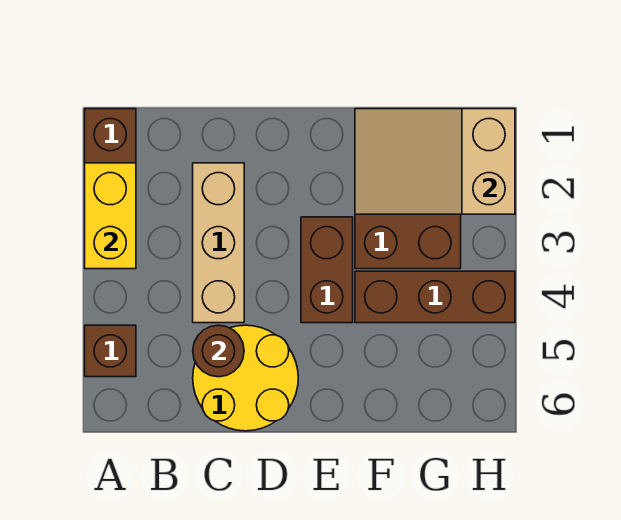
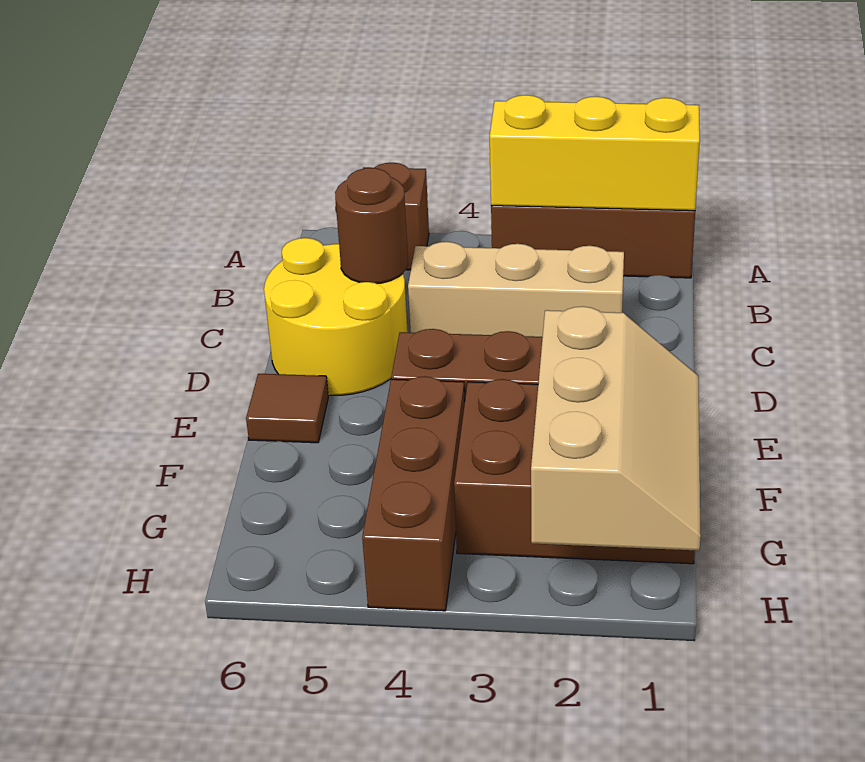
yellow 1x2 brick [85,163,136,269] -> yellow 1x3 brick [490,95,700,211]
none -> brown 1x1 tile [246,374,328,443]
tan 2x3 slope [355,109,515,214] -> tan 2x3 slope turned to [531,306,701,551]

